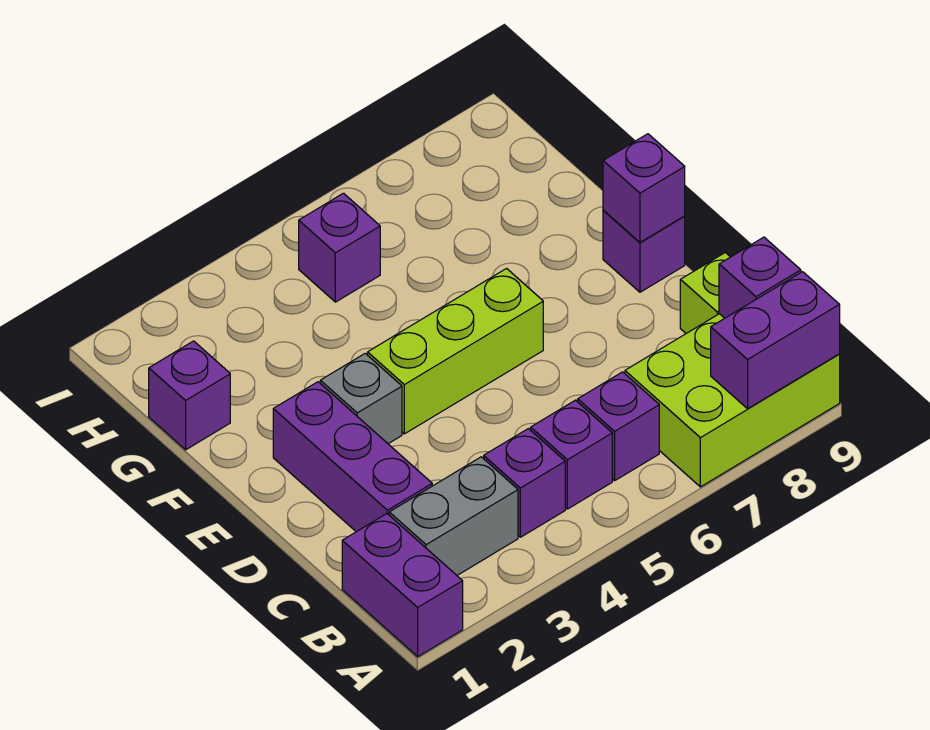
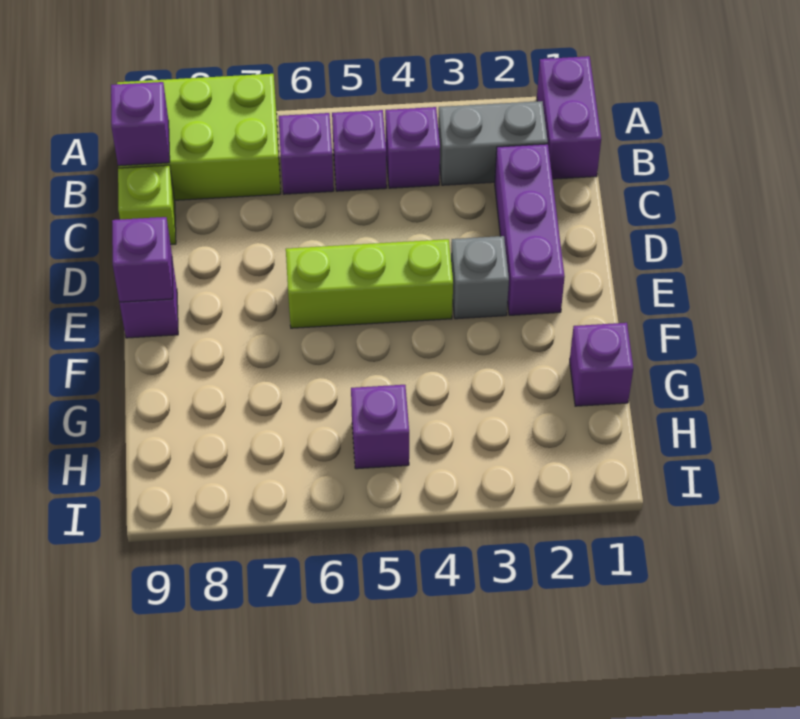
purple 1x2 brick [711,272,840,409] -> none

